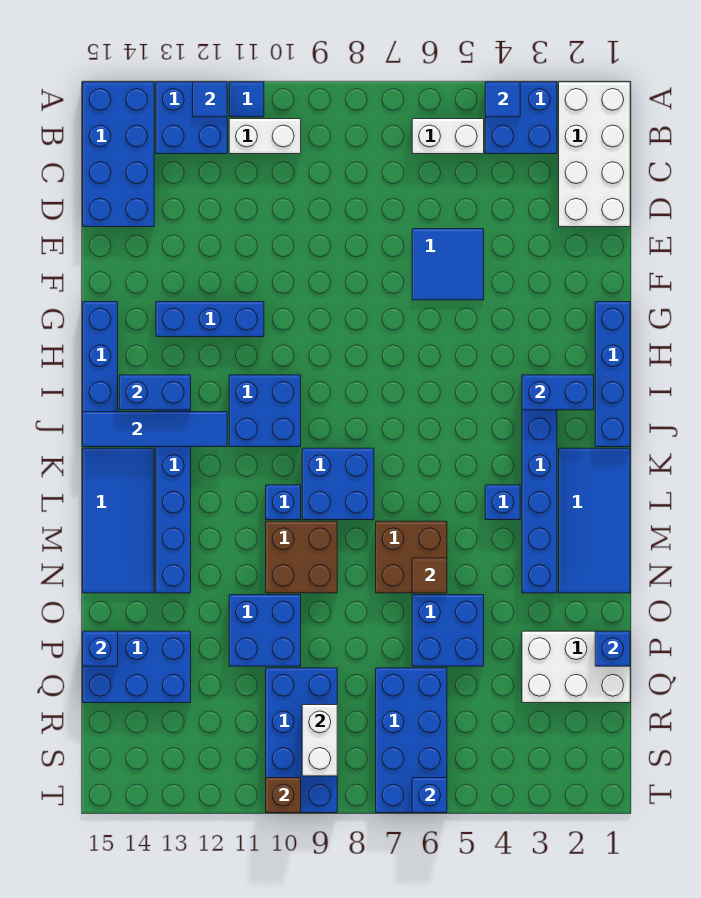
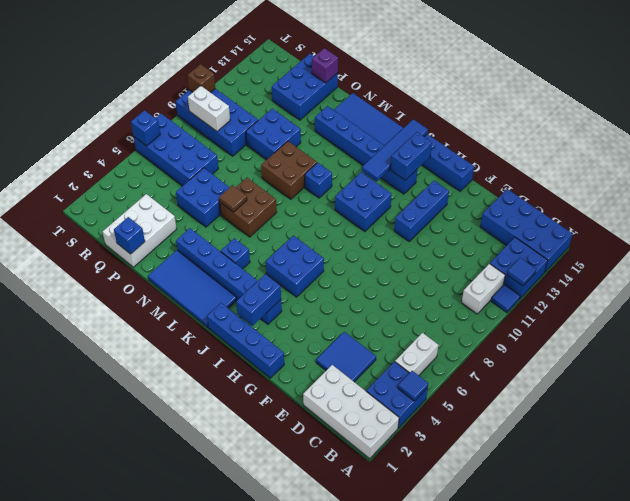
blue 2x2 tile [412,229,484,300] -> blue 2x2 tile moved to [316,332,376,382]
blue 2x2 brick [302,448,374,520] -> blue 2x2 brick moved to [266,236,324,297]
blue 1x1 brick [83,631,118,666] -> purple 1x1 brick [312,48,338,83]

